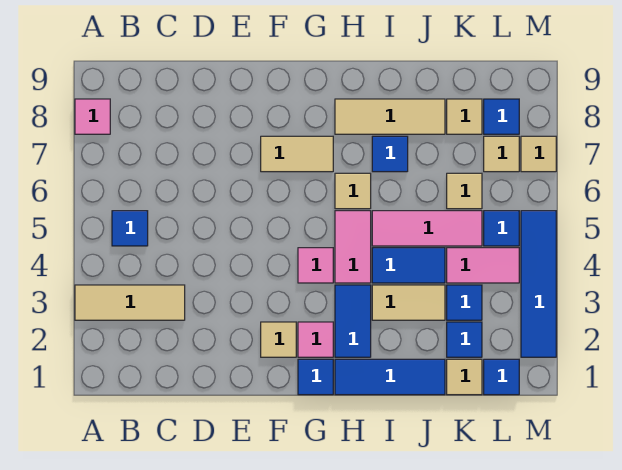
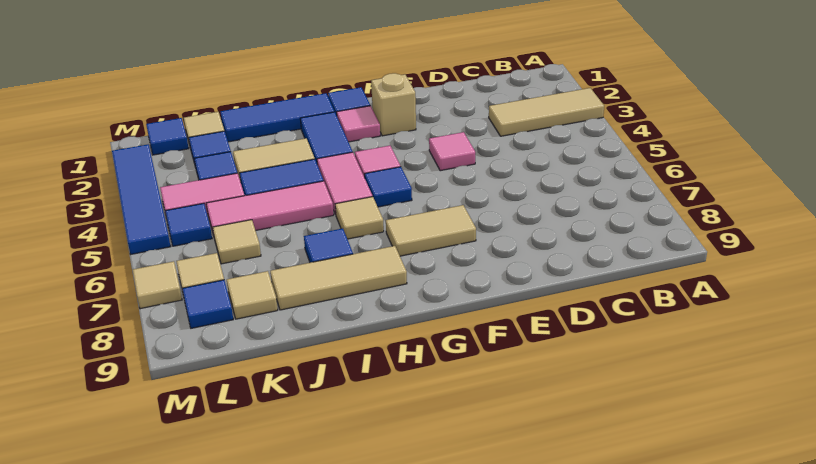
pink 1x1 tile [75,99,110,134] -> pink 1x1 tile moved to [429,132,475,171]
blue 1x1 tile [112,211,148,246] -> blue 1x1 tile moved to [365,167,412,207]
tan 1x1 tile [261,322,296,357] -> tan 1x1 brick [371,73,416,136]

